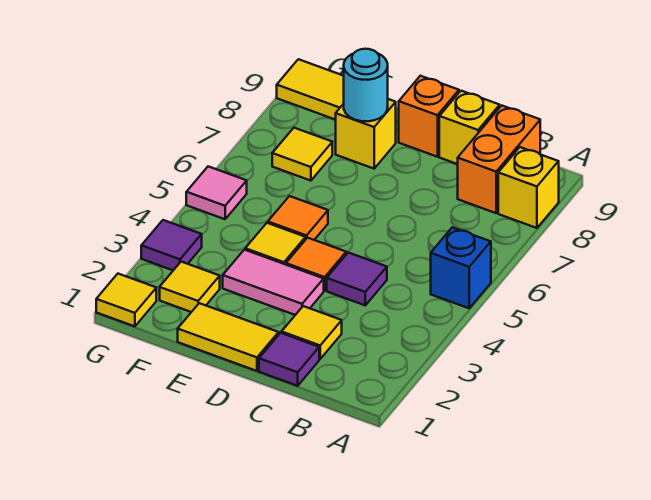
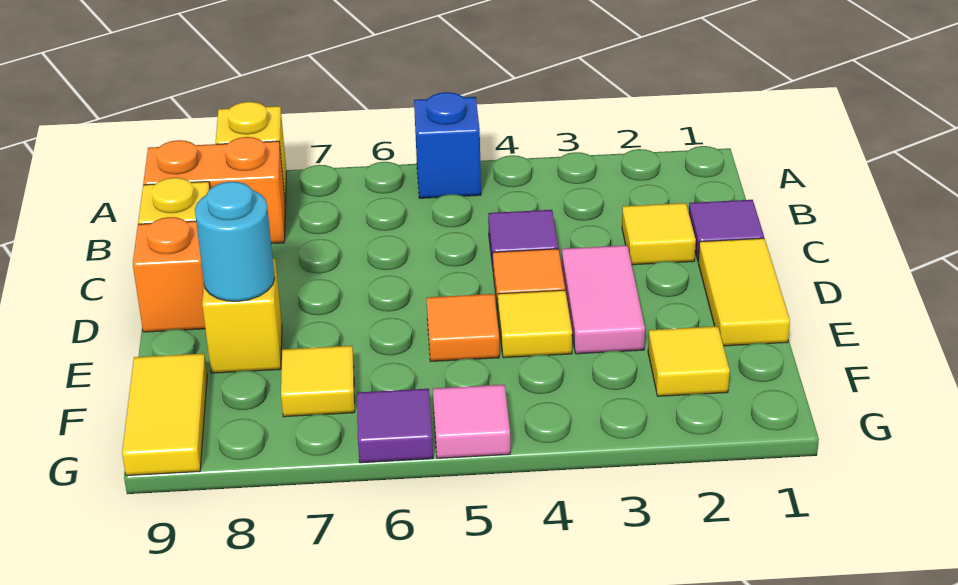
yellow 1x1 tile [96,274,156,326] -> none
purple 1x1 tile [141,220,202,270] -> purple 1x1 tile moved to [357,389,433,463]

